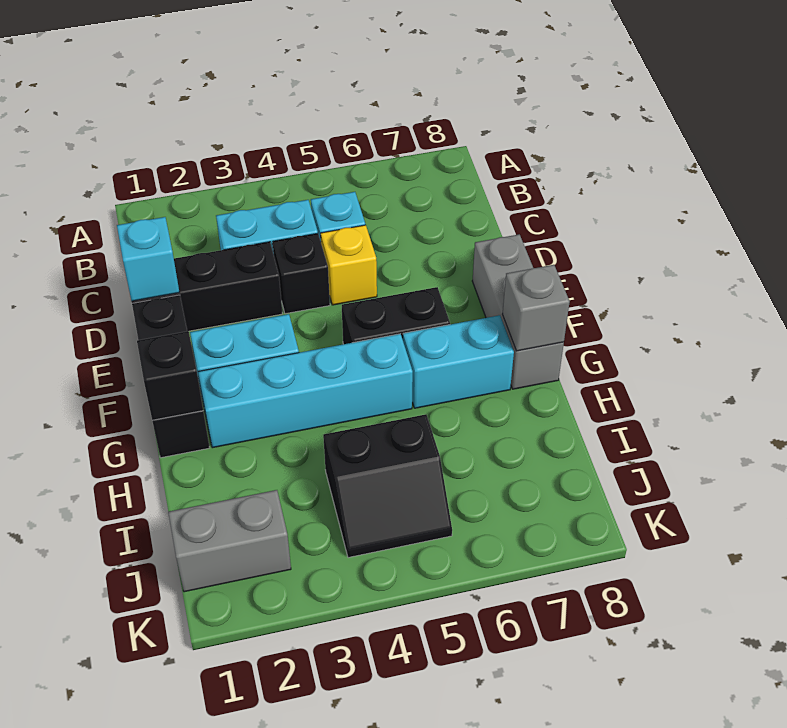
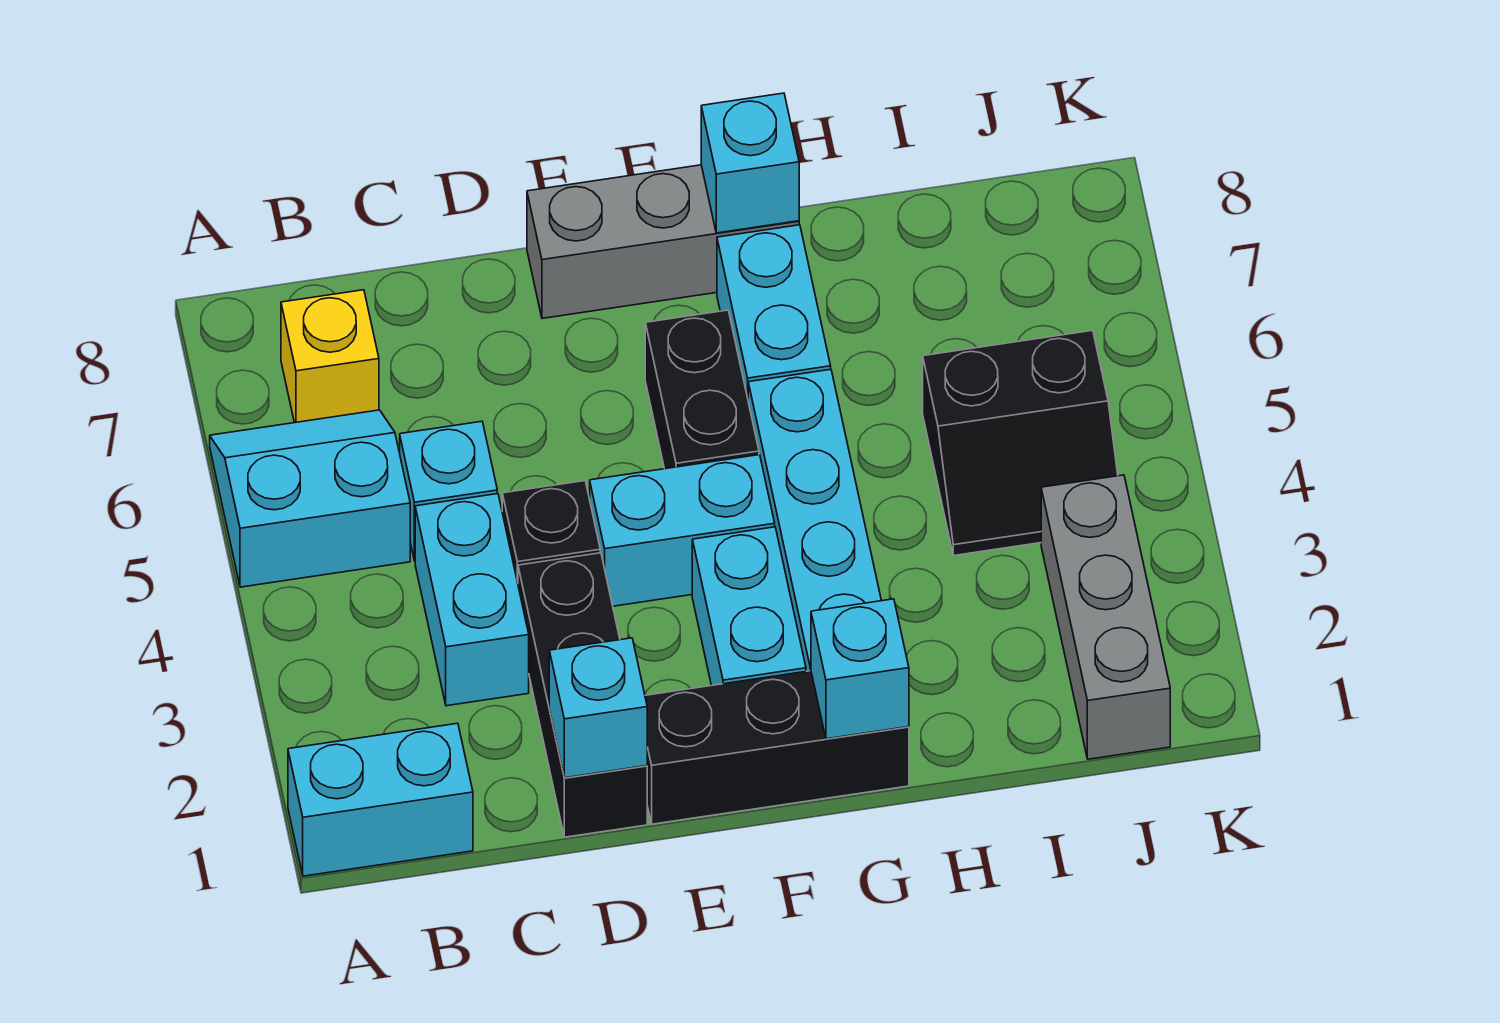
none -> cyan 1x2 brick [288,723,473,876]
none -> cyan 2x2 slope [210,410,410,587]
yellow 1x1 brick [321,225,377,305] -> yellow 1x1 brick moved to [281,290,379,423]
none -> cyan 1x2 brick [590,455,775,606]
black 1x1 brick [137,331,203,420] -> cyan 1x1 brick [811,599,909,739]
grey 1x1 brick [502,265,570,351] -> cyan 1x1 brick [701,93,799,233]
black 2x2 slope [323,414,452,558] -> black 2x2 slope turned to [923,330,1118,556]
grey 1x2 brick [168,490,291,592] -> grey 1x3 brick [1041,475,1170,759]

